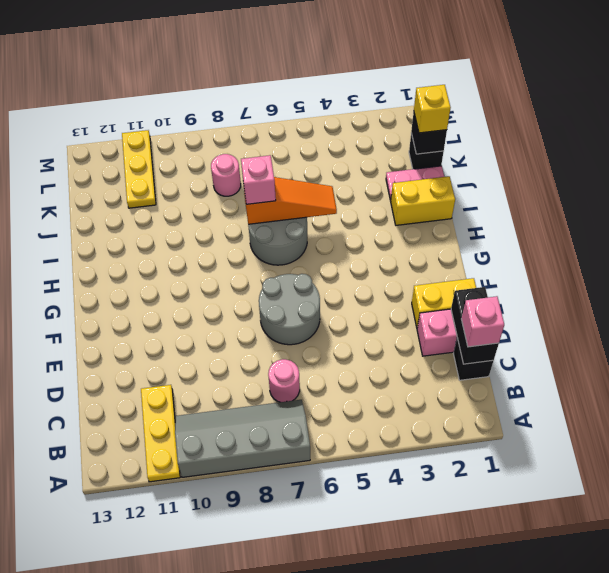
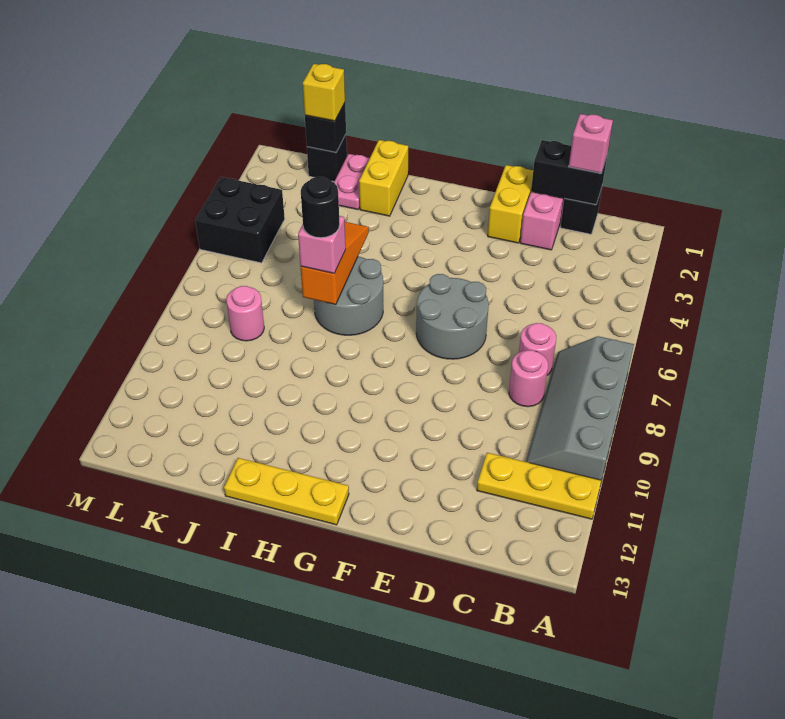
none -> pink 1x1 round brick [509,350,548,407]
none -> black 1x1 round brick [301,177,340,238]
yellow 1x3 plate [122,130,156,208] -> yellow 1x3 plate moved to [224,458,349,525]
none -> black 2x2 brick [195,177,285,263]

